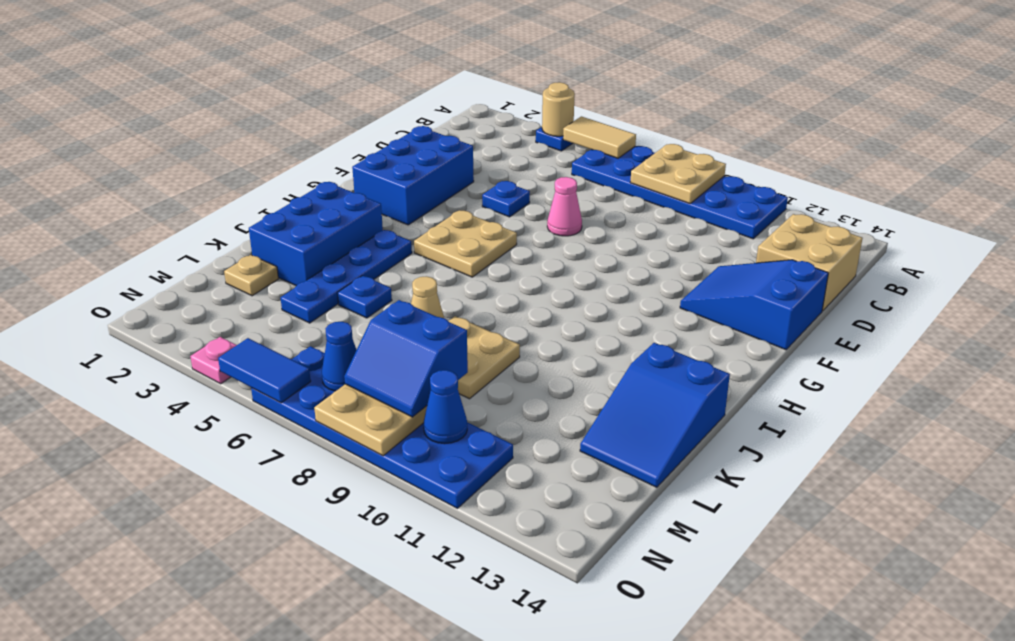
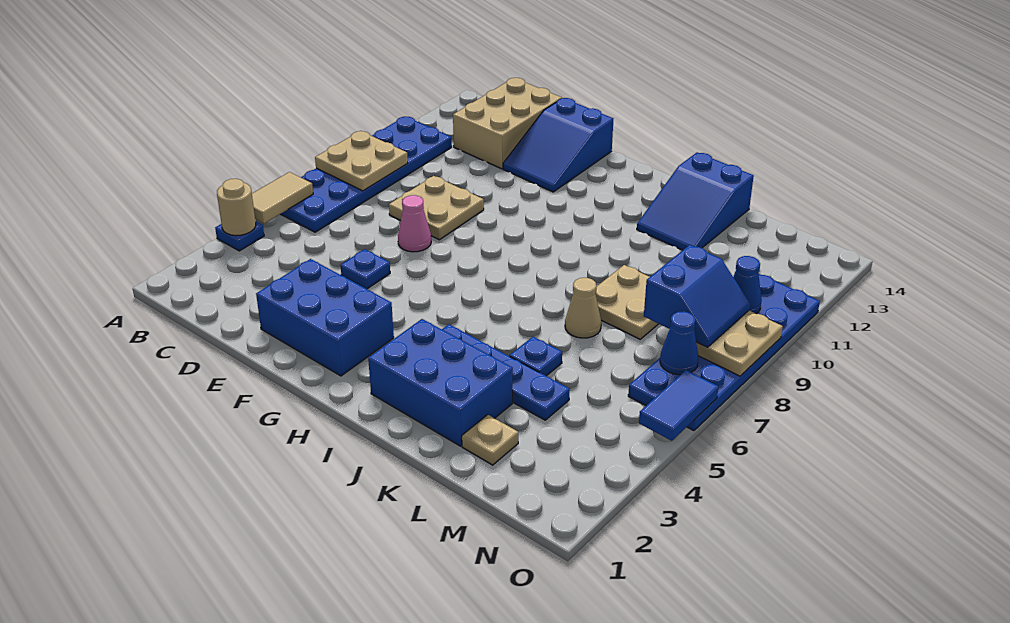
tan 2x2 brick [756,214,863,311] -> tan 2x3 brick [453,78,562,169]
tan 2x2 plate [414,210,517,277] -> tan 2x2 plate moved to [389,176,484,240]
blue 2x3 slope [580,343,730,487] -> blue 2x3 slope turned to [637,152,754,250]
pink 1x1 plate [190,337,237,384] -> none

